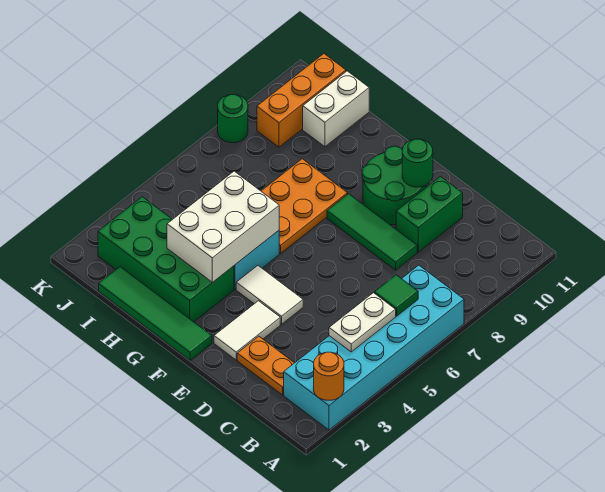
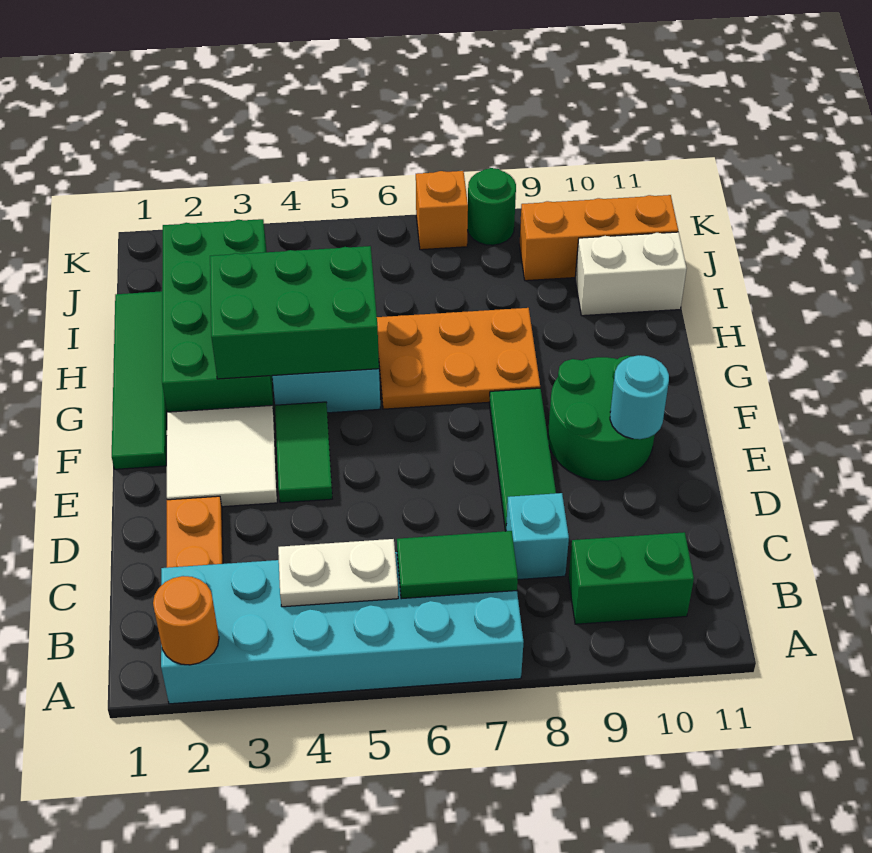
green 1x1 tile [375,275,418,316] -> green 1x2 tile [397,531,518,599]
none -> cyan 1x1 brick [506,493,569,580]
green 1x2 brick [396,177,463,252] -> green 1x2 brick moved to [568,532,694,624]
white 1x2 tile [214,301,280,360] -> white 2x2 tile [167,405,277,507]
white 1x2 tile [236,266,303,324] -> green 1x2 tile [275,402,332,503]
green 1x1 round brick [402,139,433,187] -> cyan 1x1 round brick [610,355,669,439]
white 2x3 brick [167,171,279,283] -> green 2x3 brick [210,246,379,379]
none -> orange 1x1 brick [416,171,468,250]

